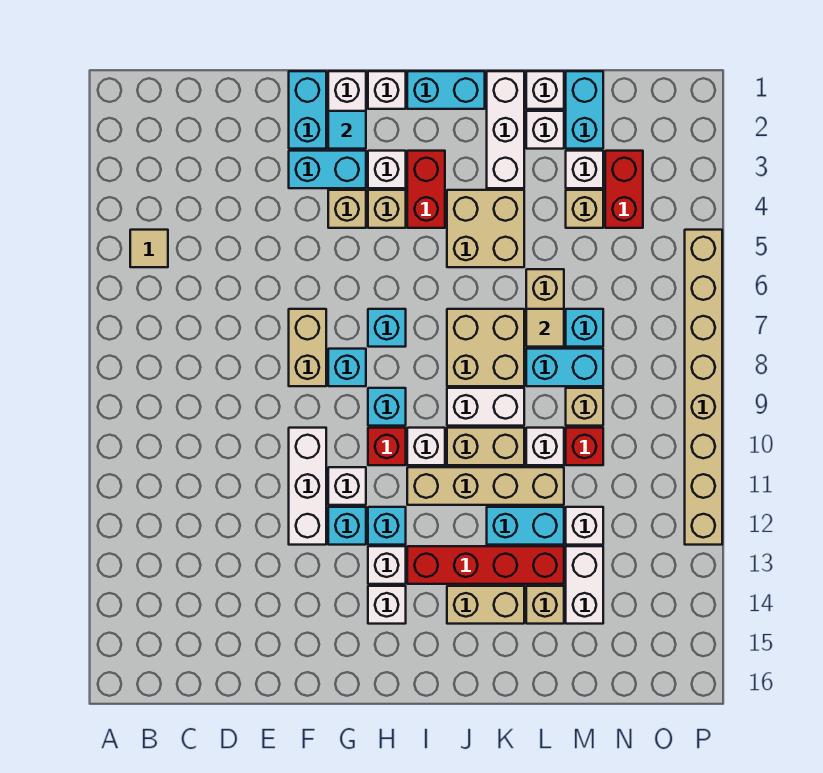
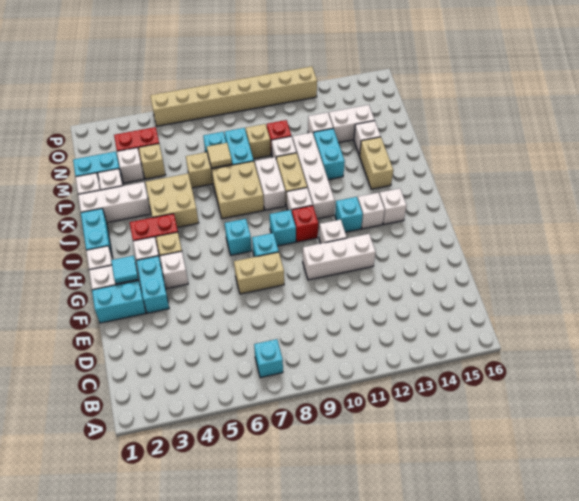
tan 1x1 tile [130,230,168,267] -> none
tan 1x1 brick [328,190,366,228] -> white 1x1 brick [160,251,188,288]
cyan 1x1 brick [328,507,366,545] -> cyan 1x1 brick moved to [254,339,283,378]
tan 1x4 brick [407,467,564,505] -> white 1x4 brick [293,133,335,219]
red 1x4 brick [407,546,564,584] -> none
tan 1x1 brick [526,586,564,624] -> white 1x1 brick [354,121,381,156]

